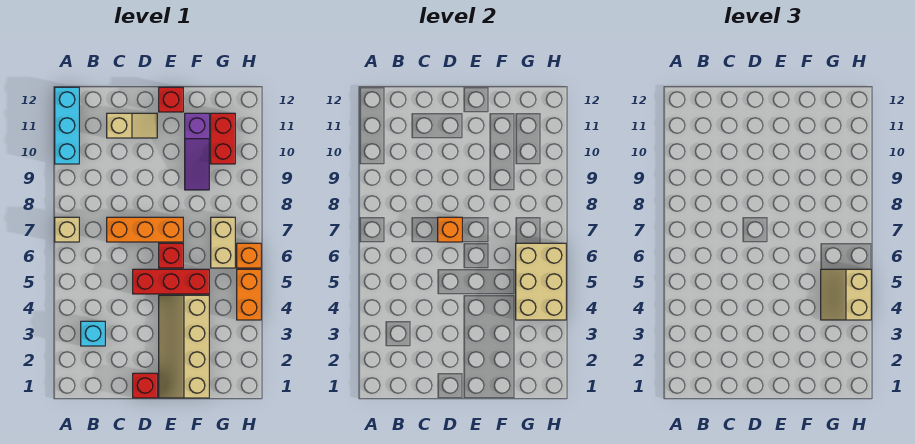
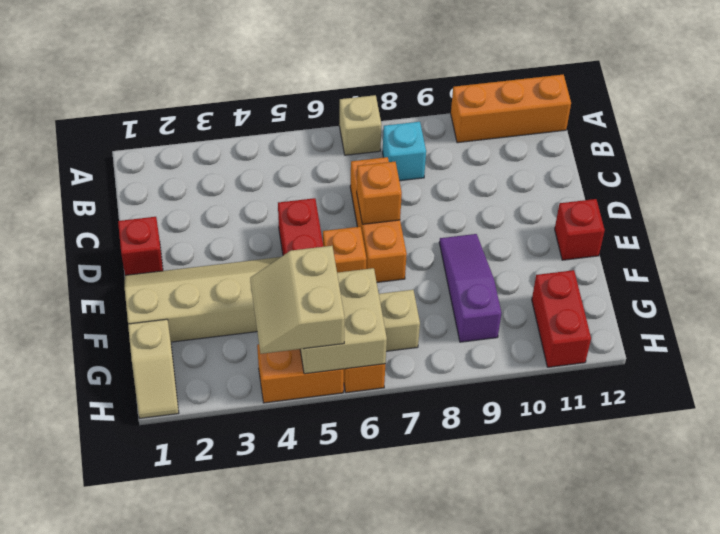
cyan 1x3 brick [55,87,79,164] -> orange 1x3 brick [451,75,571,143]
cyan 1x1 brick [81,321,105,346] -> cyan 1x1 brick moved to [383,122,426,181]
tan 1x2 slope [107,113,157,138] -> tan 1x2 slope moved to [128,319,179,418]
red 1x1 brick [159,243,183,268] -> orange 1x1 brick [323,227,366,273]
purple 1x3 slope [185,113,209,190] -> purple 1x3 slope turned to [439,234,501,342]
tan 2x3 brick [516,243,566,320] -> tan 2x2 brick [300,268,387,374]
tan 2x2 slope [821,269,871,320] -> tan 2x2 slope turned to [250,246,345,354]
red 1x2 brick [211,113,235,164] -> red 1x2 brick turned to [532,270,591,367]

